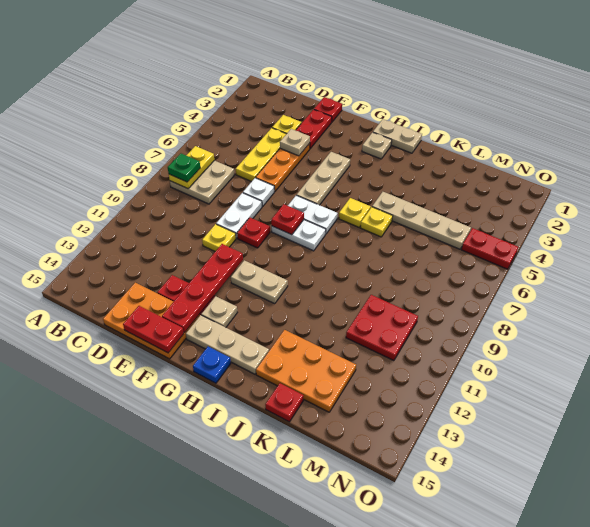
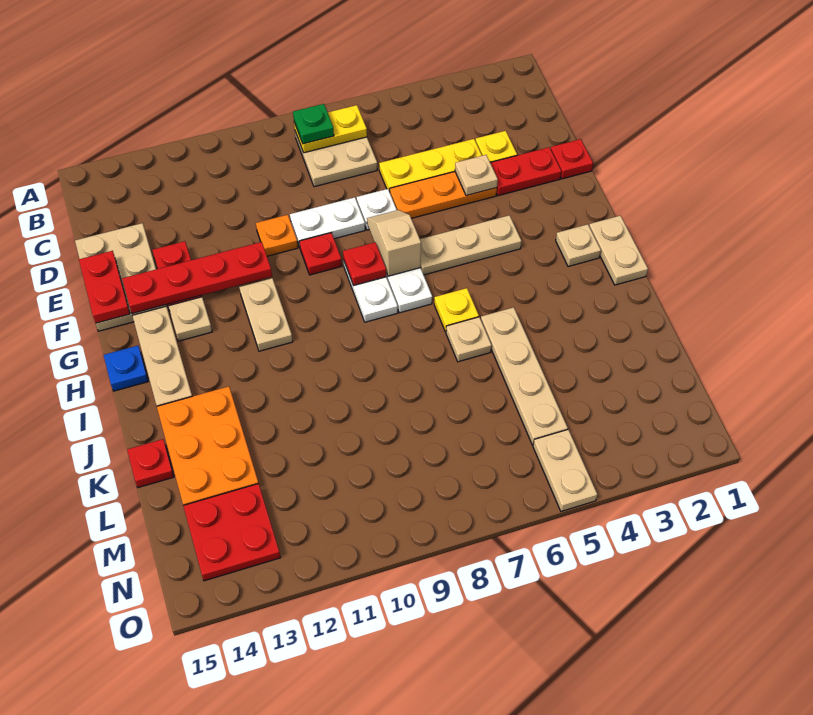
orange 2x3 plate [103,283,200,359] -> tan 2x3 plate [75,223,166,331]
yellow 1x1 plate [202,224,236,251] -> orange 1x1 plate [256,215,298,256]
none -> tan 1x2 slope [367,210,421,276]
yellow 1x1 plate [360,207,393,237] -> tan 1x1 plate [446,317,491,362]
red 2x2 plate [346,295,418,361] -> red 2x2 plate moved to [183,484,281,581]
red 1x2 plate [461,228,518,269] -> tan 1x2 plate [533,430,597,511]

